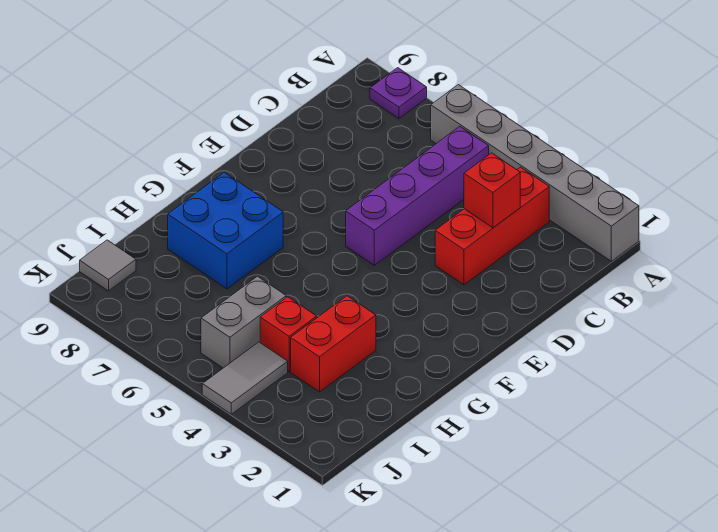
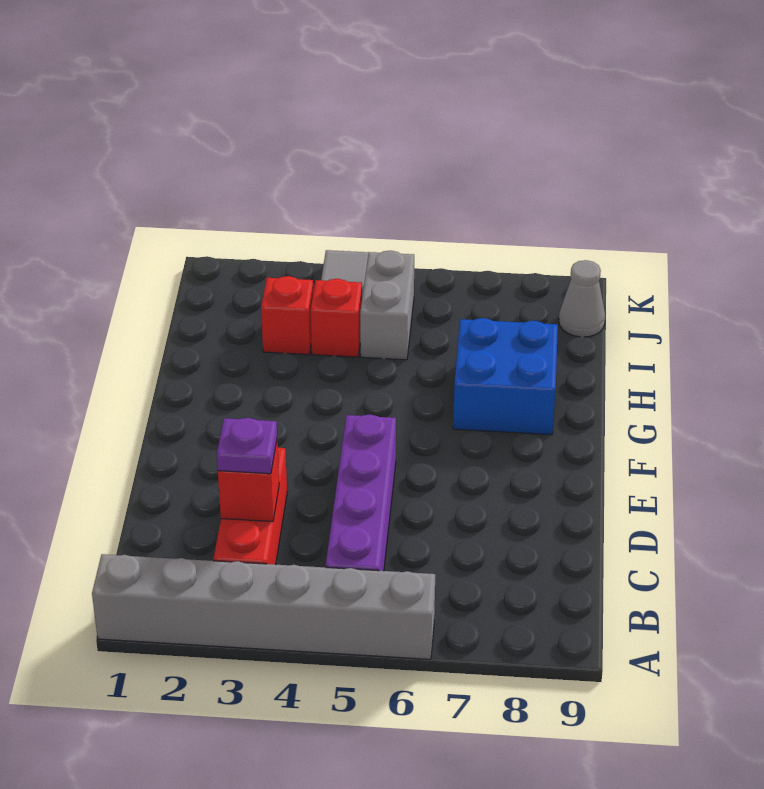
purple 1x1 plate [370,68,427,118] -> purple 1x1 plate moved to [217,418,277,474]
red 1x2 brick [291,296,376,392] -> red 1x1 brick [261,276,313,355]
grey 1x1 tile [80,240,136,291] -> grey 1x1 cone [559,260,605,337]

